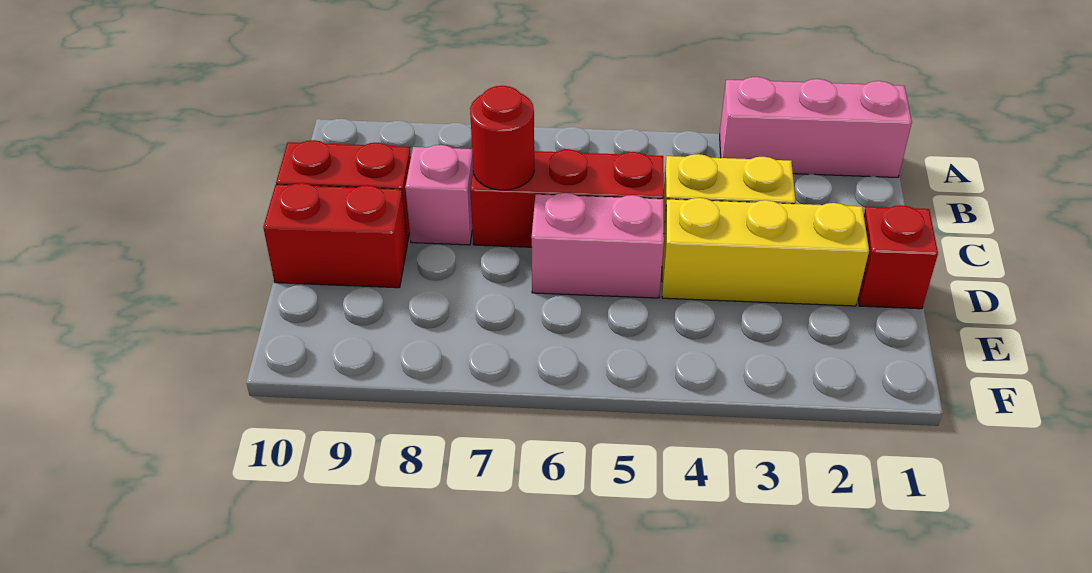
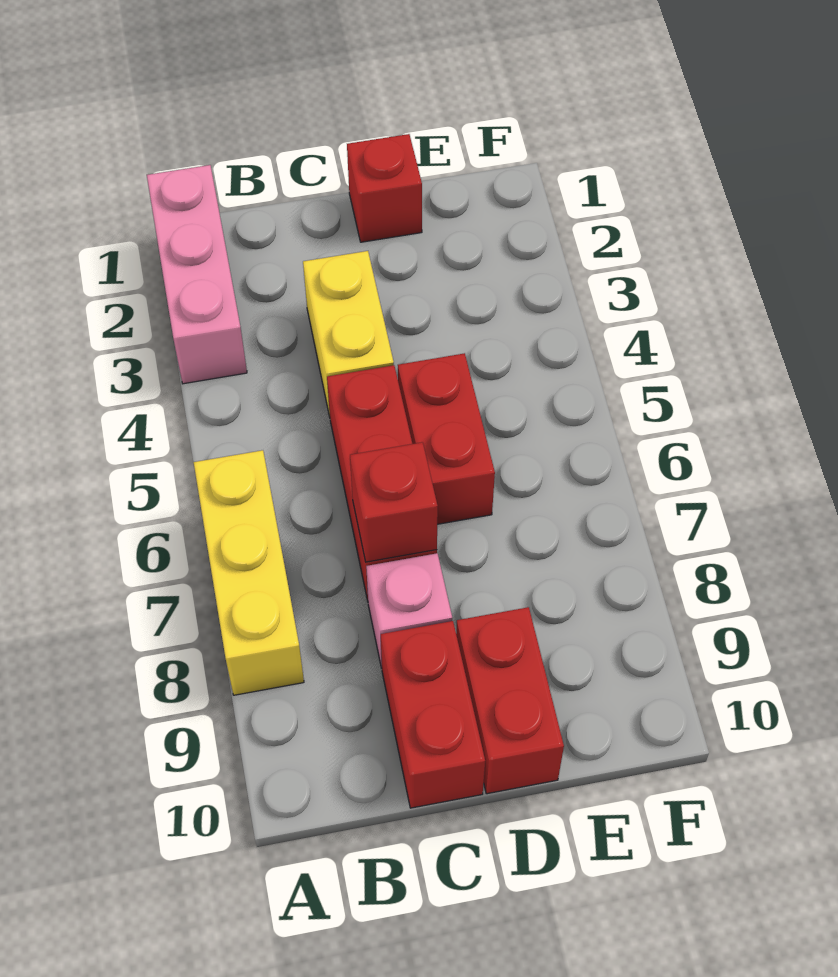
red 1x1 round brick [470,86,534,190] -> red 1x1 brick [350,442,438,562]
yellow 1x3 brick [662,198,869,306] -> yellow 1x3 brick moved to [194,450,304,695]
pink 1x2 brick [532,193,664,298] -> red 1x2 brick [398,353,495,524]

